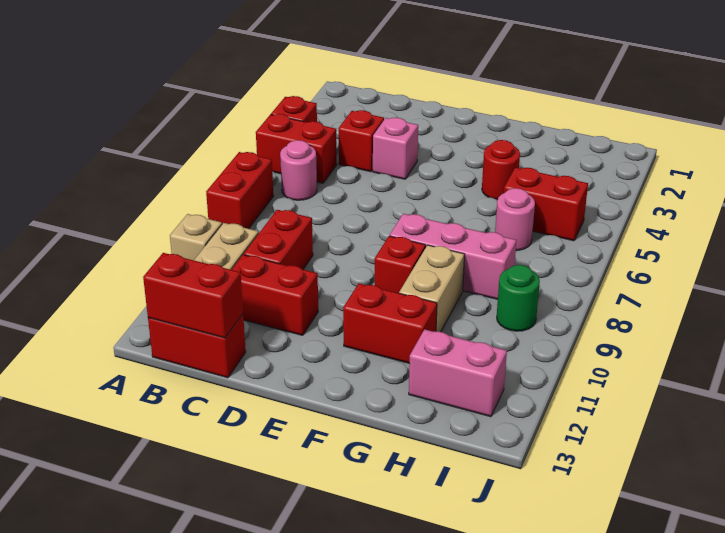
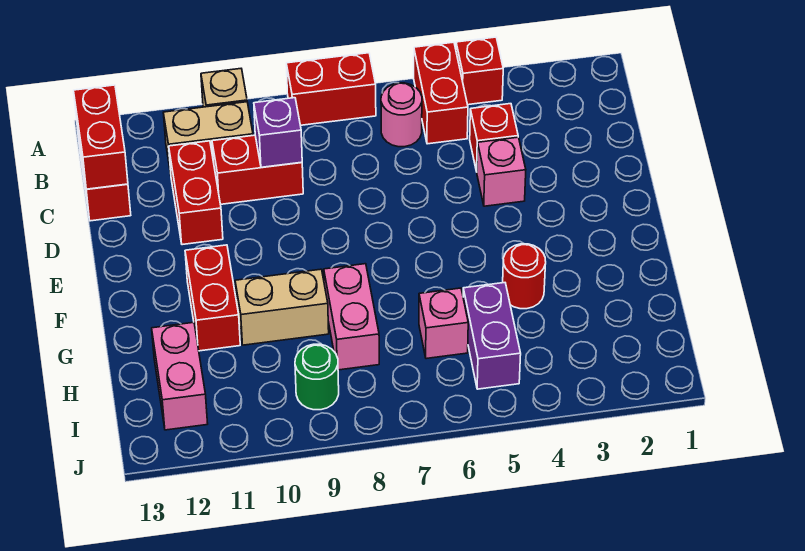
none -> purple 1x1 brick [254,98,302,167]
pink 1x3 brick [390,214,516,299] -> pink 1x2 brick [324,264,379,370]
red 1x1 brick [375,236,425,293] -> none
red 1x2 brick [504,168,588,241] -> purple 1x2 brick [463,283,521,389]
pink 1x1 round brick [495,188,535,251] -> pink 1x1 brick [419,288,468,359]

